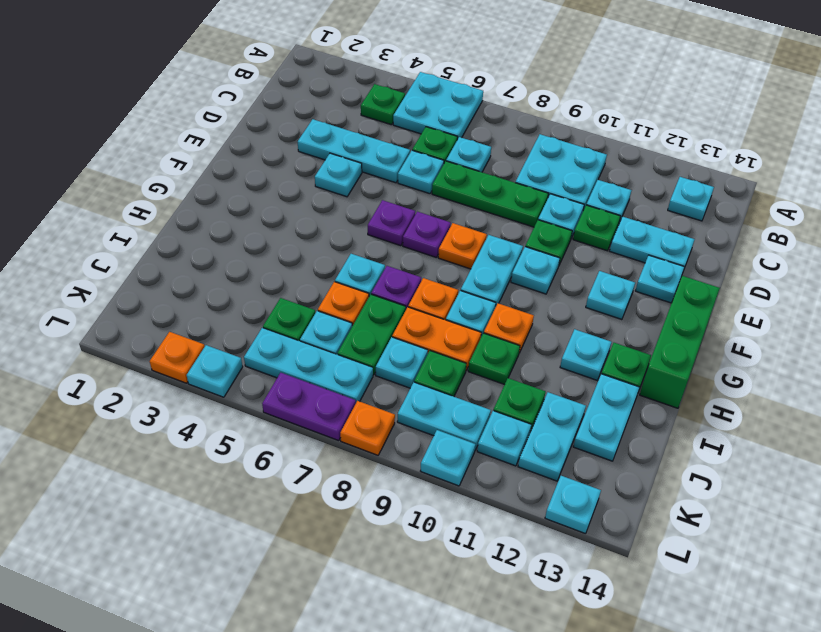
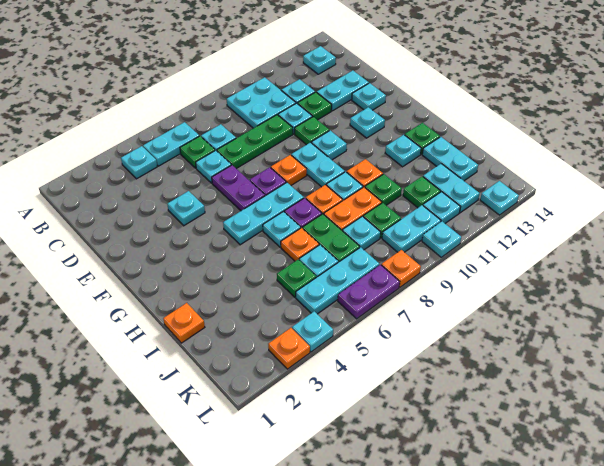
cyan 2x2 plate [393,72,483,140] -> cyan 1x2 plate [143,122,199,166]
green 1x1 plate [361,84,405,125] -> cyan 1x1 plate [121,146,157,179]
cyan 1x3 plate [298,119,410,183] -> cyan 1x3 plate moved to [223,183,304,245]
purple 1x1 plate [368,200,415,246] -> purple 1x2 plate [212,165,265,211]
green 1x3 brick [640,276,720,408] -> none
none -> orange 1x1 plate [163,303,205,343]

